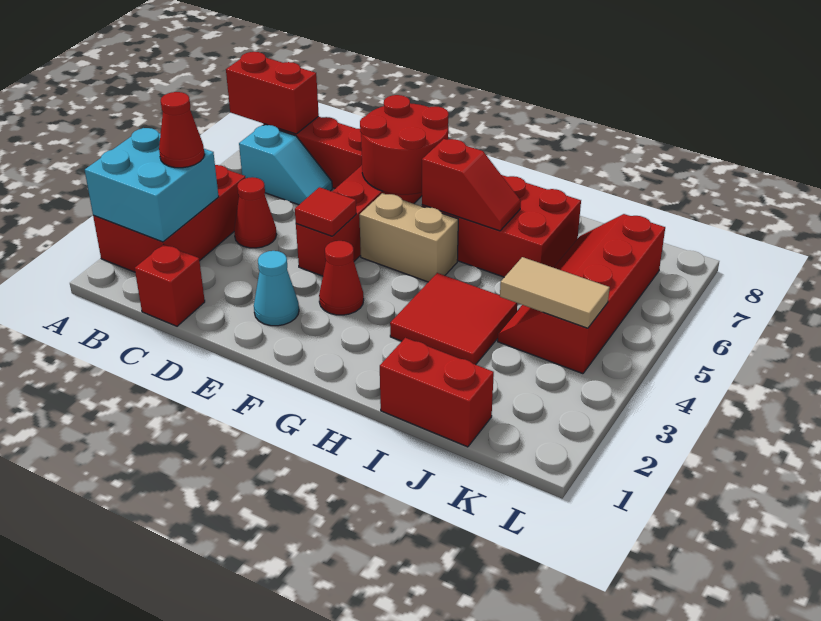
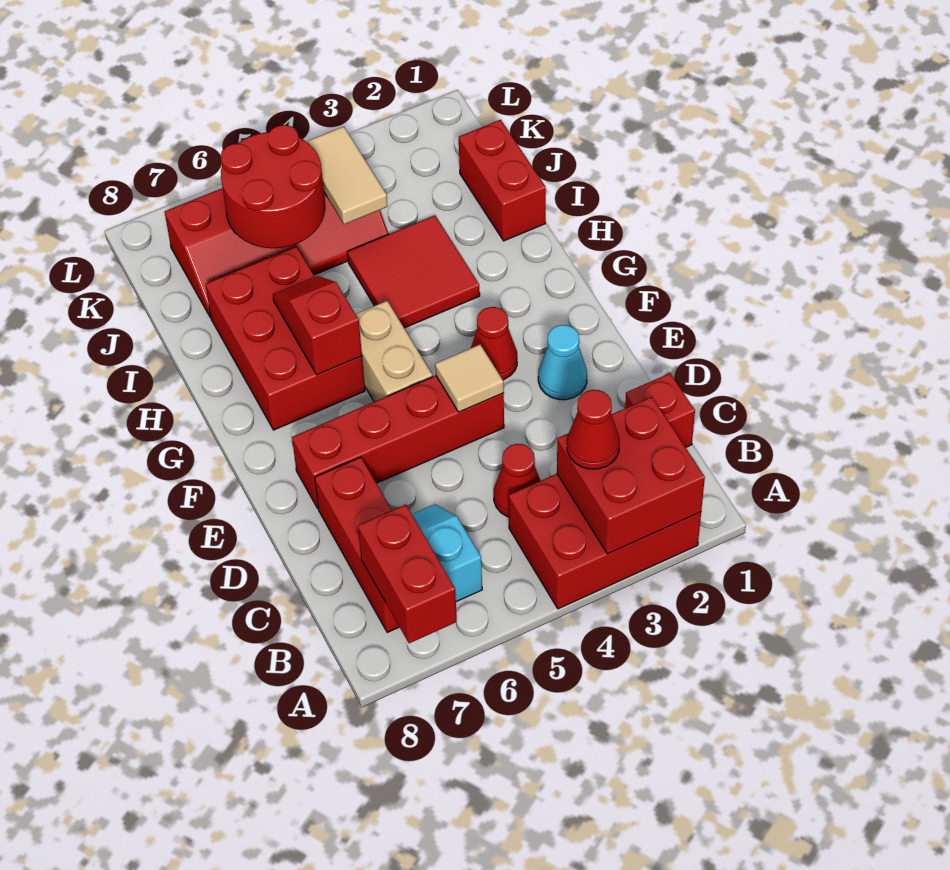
cyan 2x2 brick [85,128,219,242] -> red 2x2 brick [557,397,705,554]
red 1x1 tile [295,187,356,236] -> tan 1x1 tile [435,345,504,412]
red 2x2 round brick [360,95,449,195] -> red 2x2 round brick moved to [221,125,325,248]

